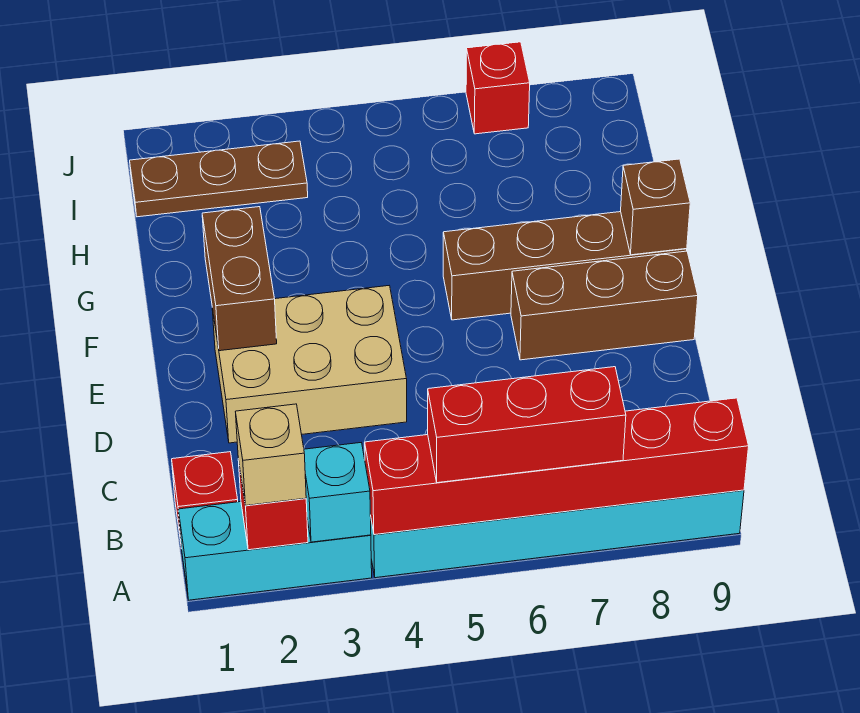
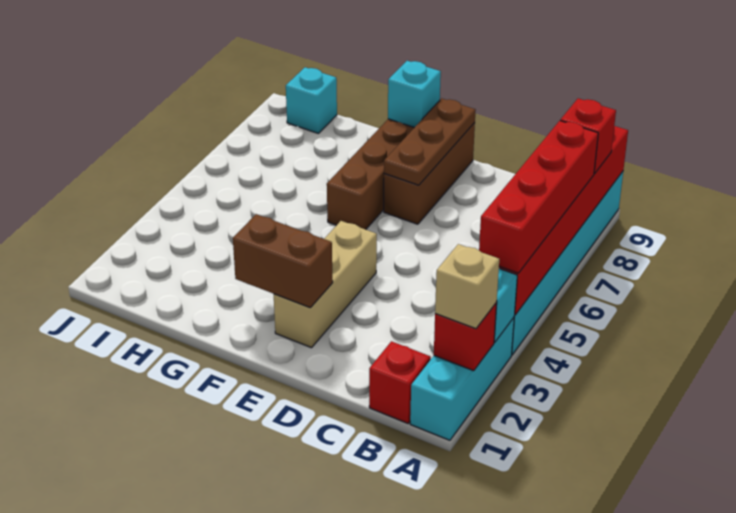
red 1x3 brick [428,367,626,483] -> red 1x4 brick [479,121,598,273]
tan 2x3 brick [212,286,407,443] -> tan 1x3 brick [274,221,377,348]
brown 1x1 brick [621,159,690,255] -> cyan 1x1 brick [388,61,441,127]
brown 1x3 plate [130,141,308,217] -> brown 1x3 plate moved to [384,98,476,185]
none -> cyan 1x1 brick [286,67,337,133]
red 1x1 brick [466,42,530,134] -> red 1x1 brick moved to [560,98,616,174]

